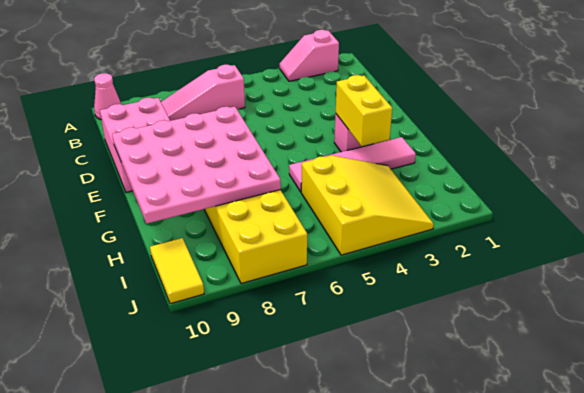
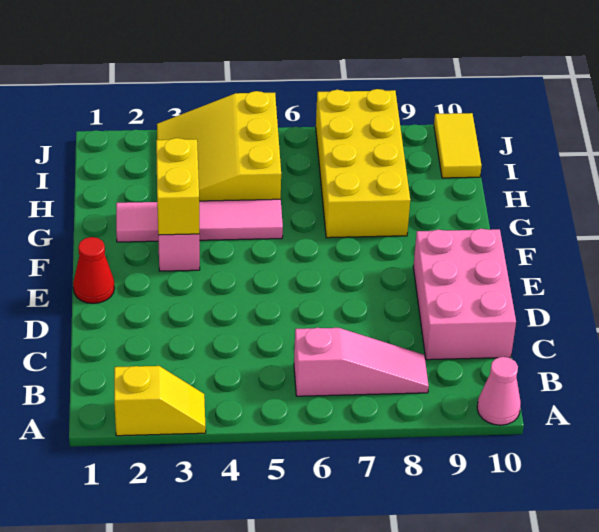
pink 1x2 slope [279,30,339,81] -> yellow 1x2 slope [114,366,206,436]
none -> red 1x1 cone [73,237,114,304]
pink 4x4 plate [112,107,281,224] -> none

